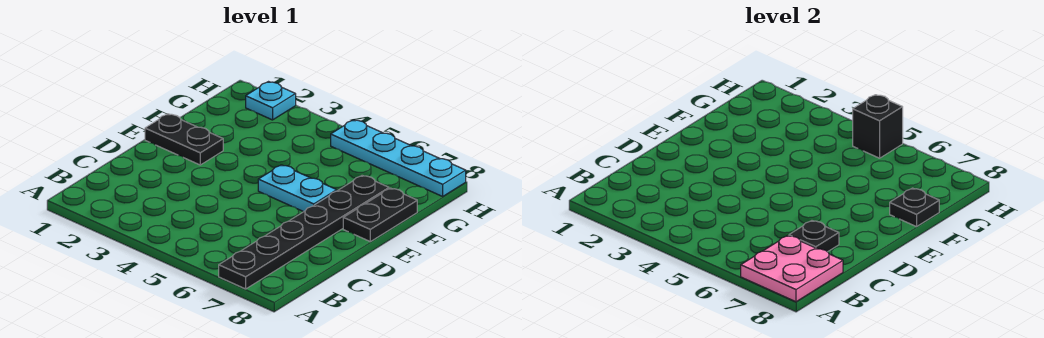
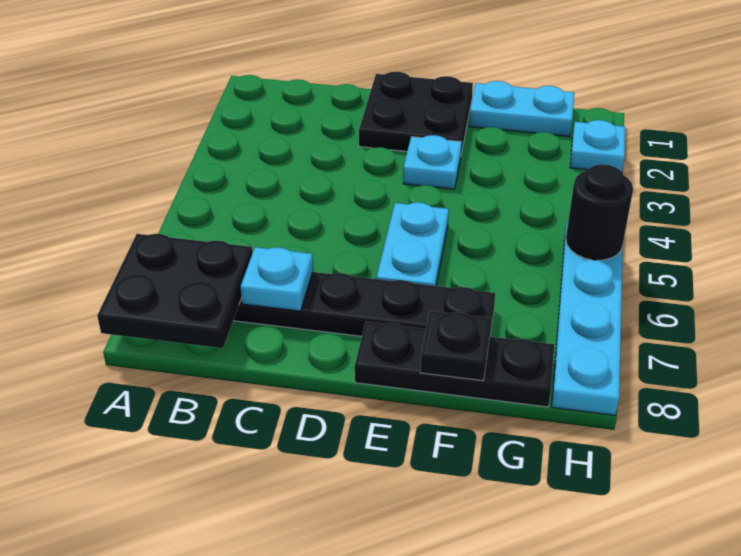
pink 2x2 plate [741,236,843,302] -> black 2x2 plate [97,234,252,348]
black 1x1 plate [789,221,839,252] -> cyan 1x1 plate [240,247,313,311]
black 1x2 plate [145,114,223,165] -> black 2x2 plate [359,72,473,154]
none -> cyan 1x1 plate [403,135,462,189]
black 1x2 plate [343,188,417,242] -> black 1x3 plate [355,322,554,407]
none -> cyan 1x2 plate [469,81,574,137]
black 1x1 brick [853,95,903,158] -> black 1x1 round brick [566,164,633,260]

